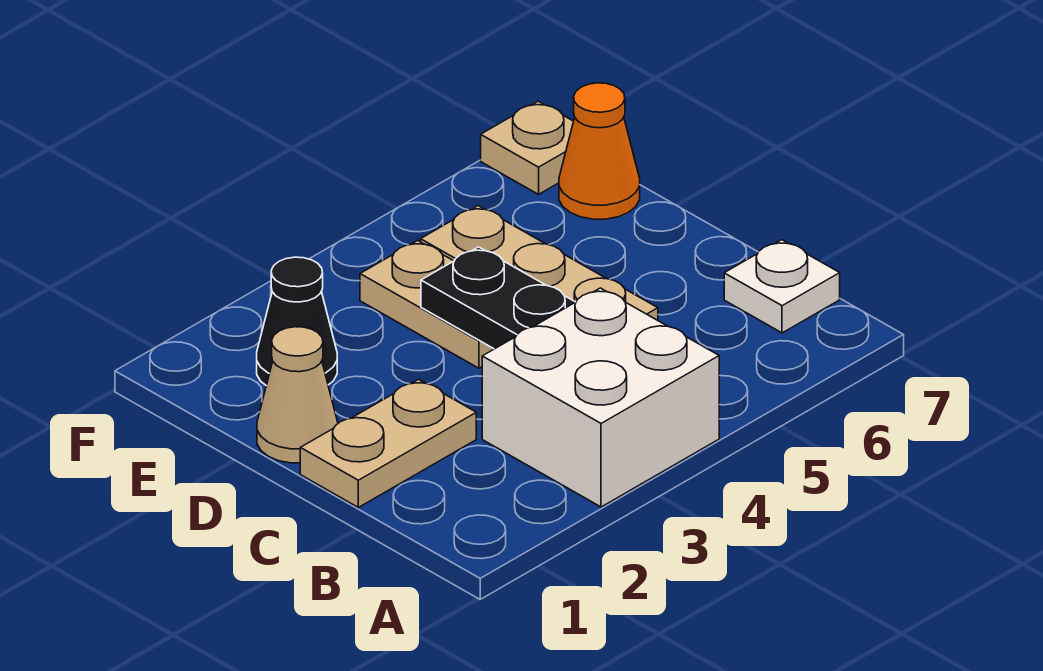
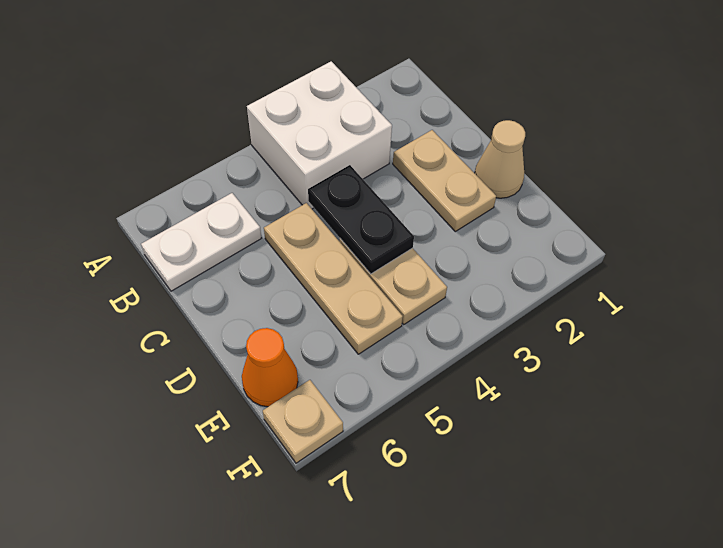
white 1x1 plate [724,240,840,333] -> white 1x2 plate [141,193,261,291]
tan 1x2 plate [300,380,476,507] -> tan 1x2 plate turned to [393,130,496,231]
black 1x1 cone [257,257,337,385] -> none

